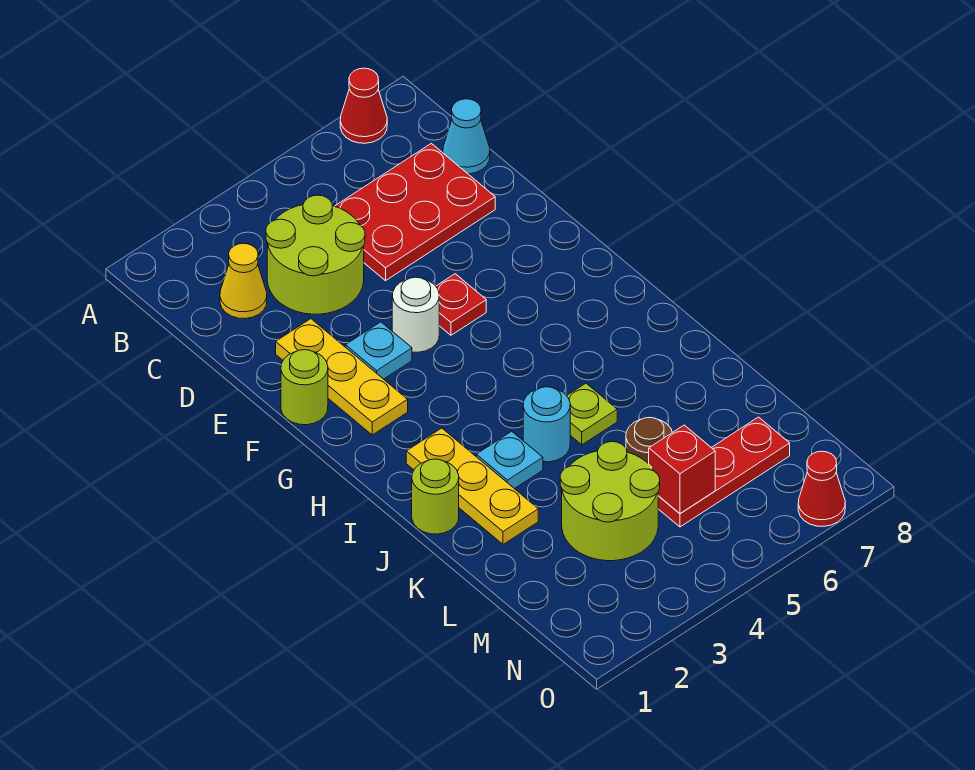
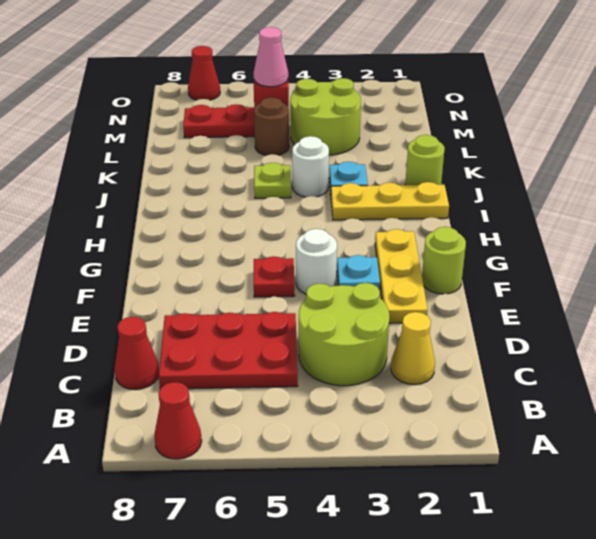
cyan 1x1 cone [443,99,490,174] -> red 1x1 cone [115,317,159,390]
yellow 1x3 plate [406,428,538,544] -> yellow 1x3 plate turned to [331,182,449,220]
cyan 1x1 round brick [523,387,570,462] -> white 1x1 round brick [292,136,329,197]
none -> pink 1x1 cone [254,27,288,87]

